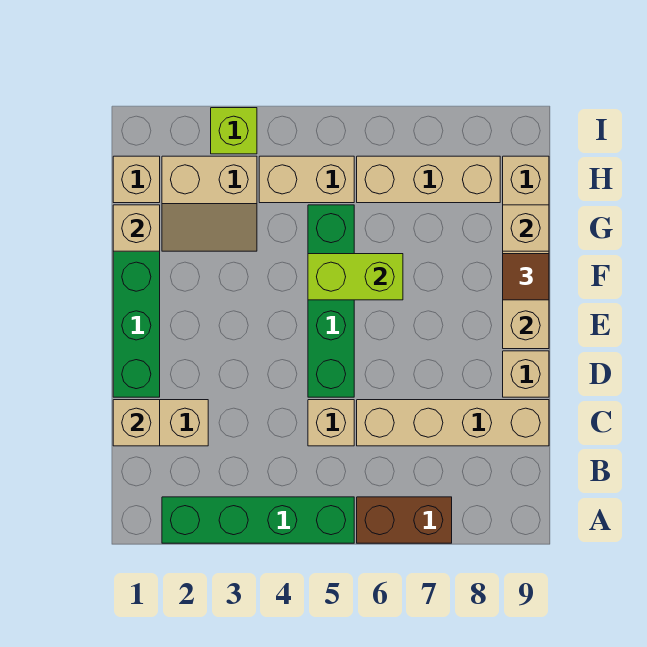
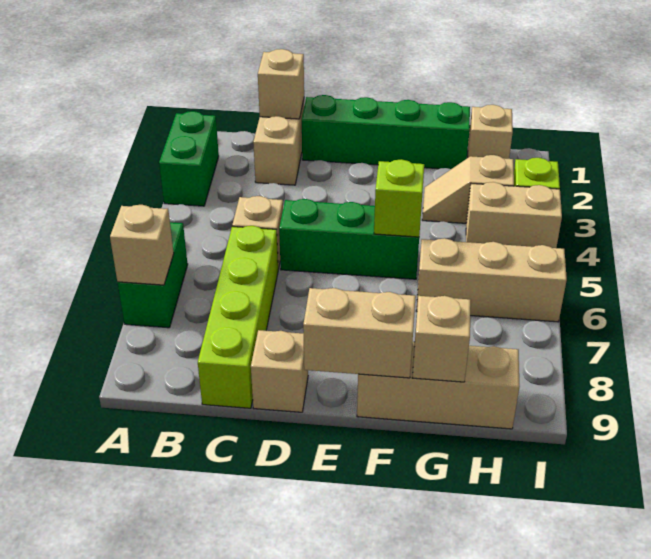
green 1x4 brick [162,497,354,543] -> green 1x2 brick [159,111,219,206]
brown 1x2 brick [357,497,452,543] -> green 1x2 brick [118,222,188,328]
tan 1x4 brick [357,400,549,446] -> lime 1x4 brick [198,226,278,408]
green 1x4 brick [308,205,354,397] -> green 1x3 brick [279,199,419,279]
lime 1x2 brick [308,254,403,300] -> lime 1x1 brick [374,159,424,237]
brown 1x1 tile [503,254,549,300] -> none
tan 1x1 brick [113,205,160,251] -> tan 1x1 brick moved to [110,205,174,285]
tan 2x2 slope [162,156,257,251] -> tan 1x2 slope [422,155,514,223]
tan 1x2 brick [259,156,354,203] -> tan 1x2 brick turned to [466,182,562,248]
tan 1x3 brick [357,156,500,203] -> tan 1x3 brick turned to [416,238,567,322]

